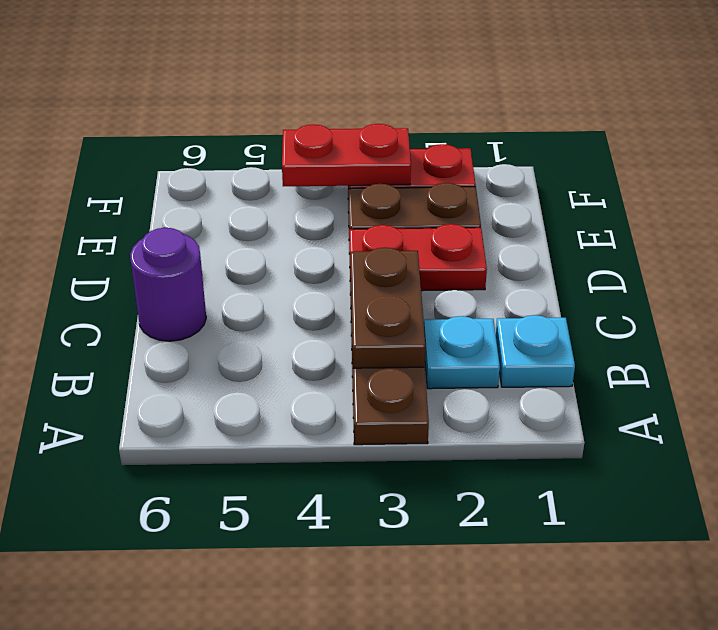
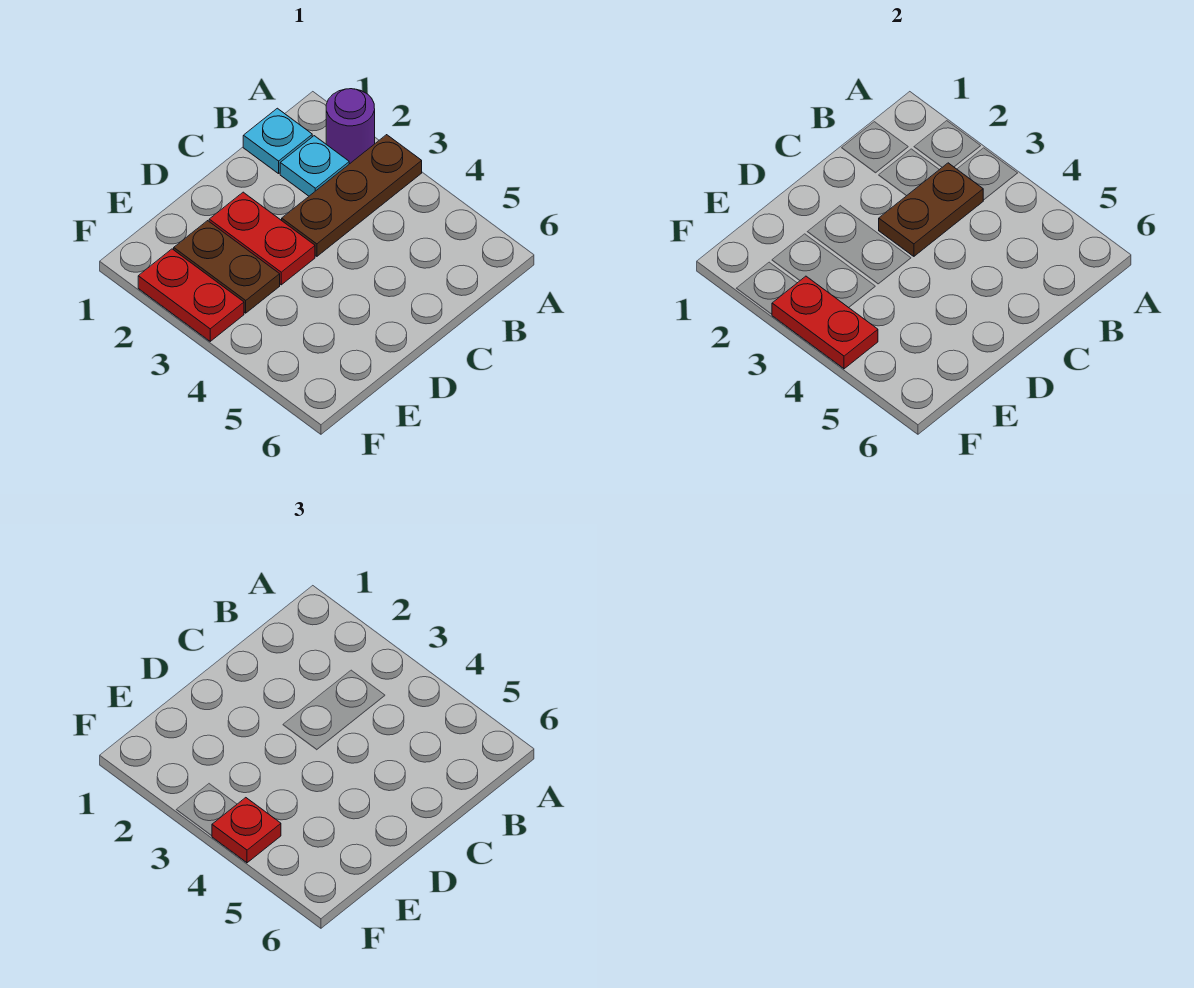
purple 1x1 round brick [130,228,206,341] -> purple 1x1 round brick moved to [326,89,375,164]
none -> red 1x1 plate [212,798,281,863]

